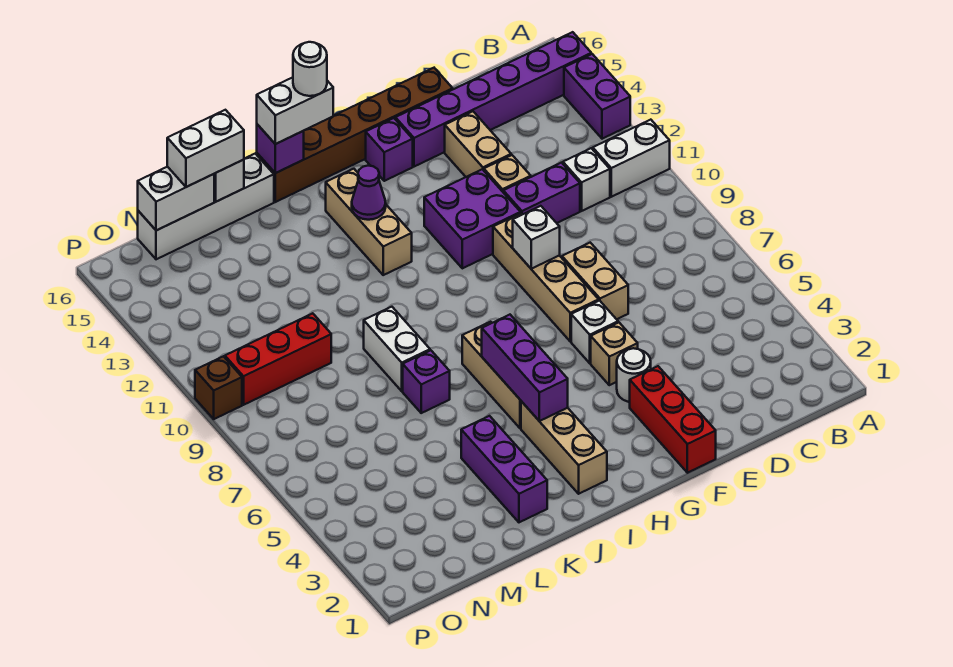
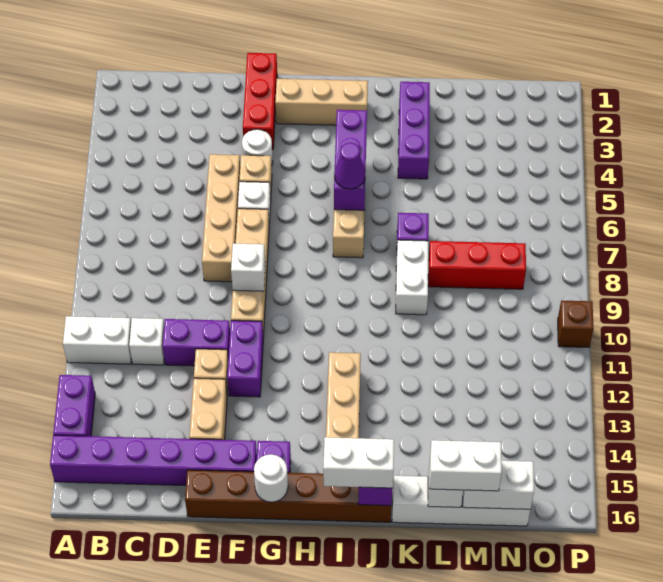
tan 1x2 brick [562,243,628,319] -> tan 1x4 brick [202,154,240,282]
purple 2x2 brick [424,169,521,268] -> purple 1x2 brick [227,321,263,397]
tan 1x3 brick [521,401,607,494] -> tan 1x3 brick turned to [275,79,368,125]
purple 1x1 cone [352,166,386,220] -> purple 1x1 cone moved to [334,143,365,189]
white 1x1 round brick [293,42,327,96] -> white 1x1 round brick moved to [254,454,288,502]
red 1x3 brick [225,313,331,405] -> red 1x3 brick moved to [428,241,526,289]

